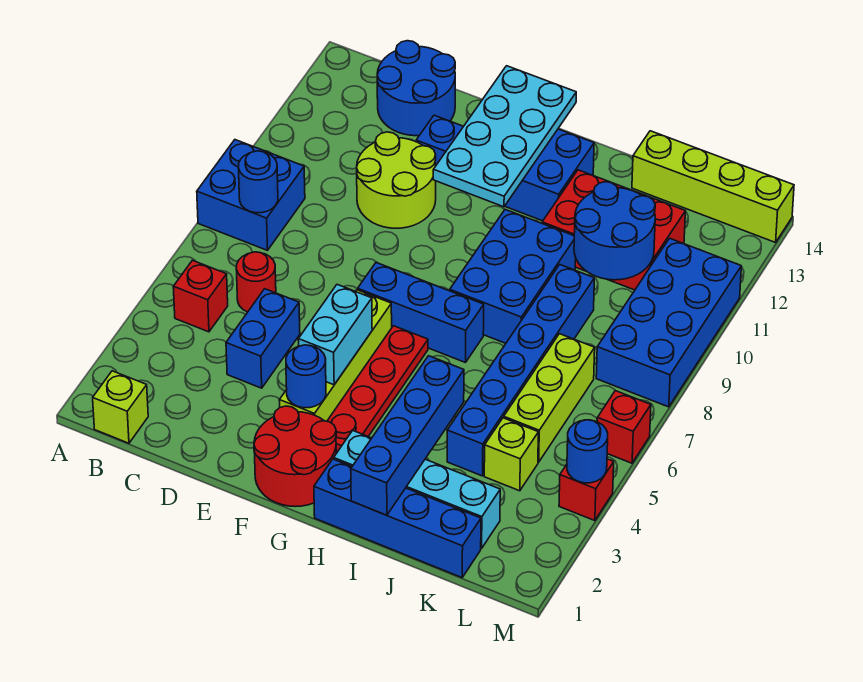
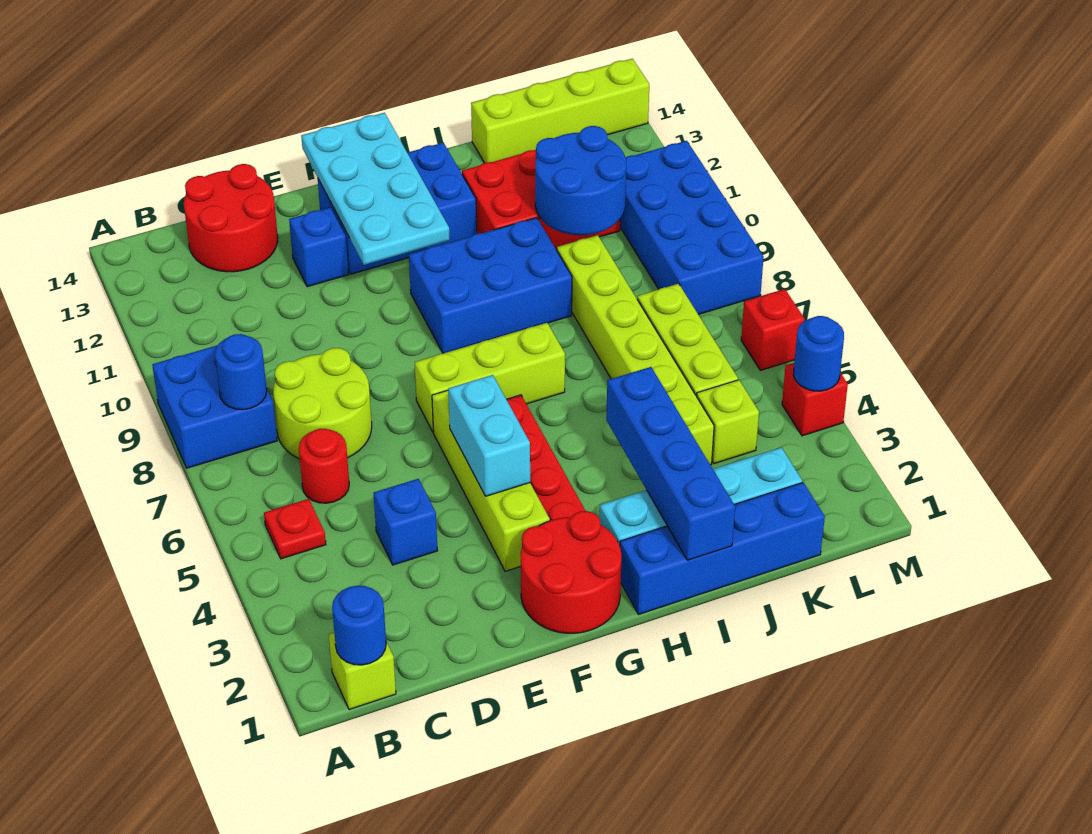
red 1x1 brick [173,260,228,332] -> red 1x1 plate [264,499,326,559]
blue 2x2 round brick [377,41,455,136] -> red 2x2 round brick [184,164,278,272]
blue 1x2 brick [226,289,300,388] -> blue 1x1 brick [374,479,438,565]
lime 2x2 round brick [357,132,436,228] -> lime 2x2 round brick moved to [273,348,372,459]
blue 1x1 round brick [286,345,326,408] -> blue 1x1 round brick moved to [332,586,386,665]
blue 1x3 brick [358,263,484,363] -> lime 1x3 brick [415,323,565,432]
blue 2x3 brick [450,210,576,343] -> blue 2x3 brick turned to [409,218,572,353]
blue 1x6 brick [447,264,594,476] -> lime 1x6 brick [557,235,714,465]

